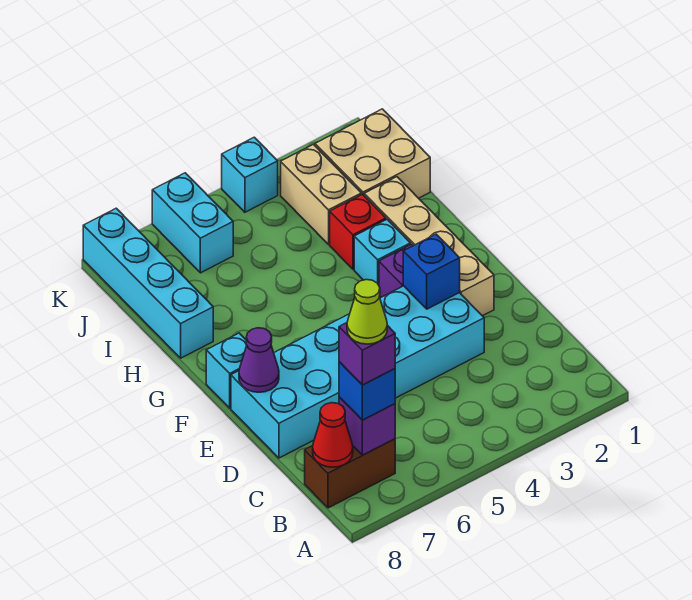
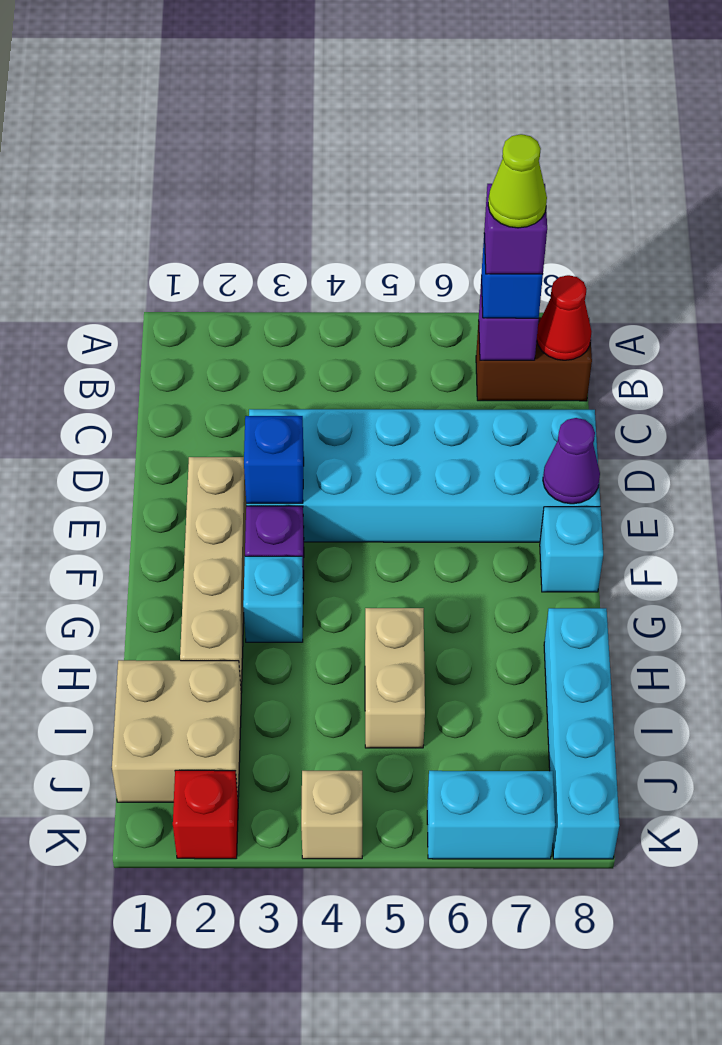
red 1x1 brick [330,194,386,269] -> red 1x1 brick moved to [173,770,238,859]
tan 1x2 brick [281,144,361,244] -> tan 1x2 brick moved to [365,608,425,748]
cyan 1x2 brick [152,173,233,273] -> cyan 1x2 brick turned to [427,771,555,859]
cyan 1x1 brick [222,137,278,212] -> tan 1x1 brick [301,771,362,859]

